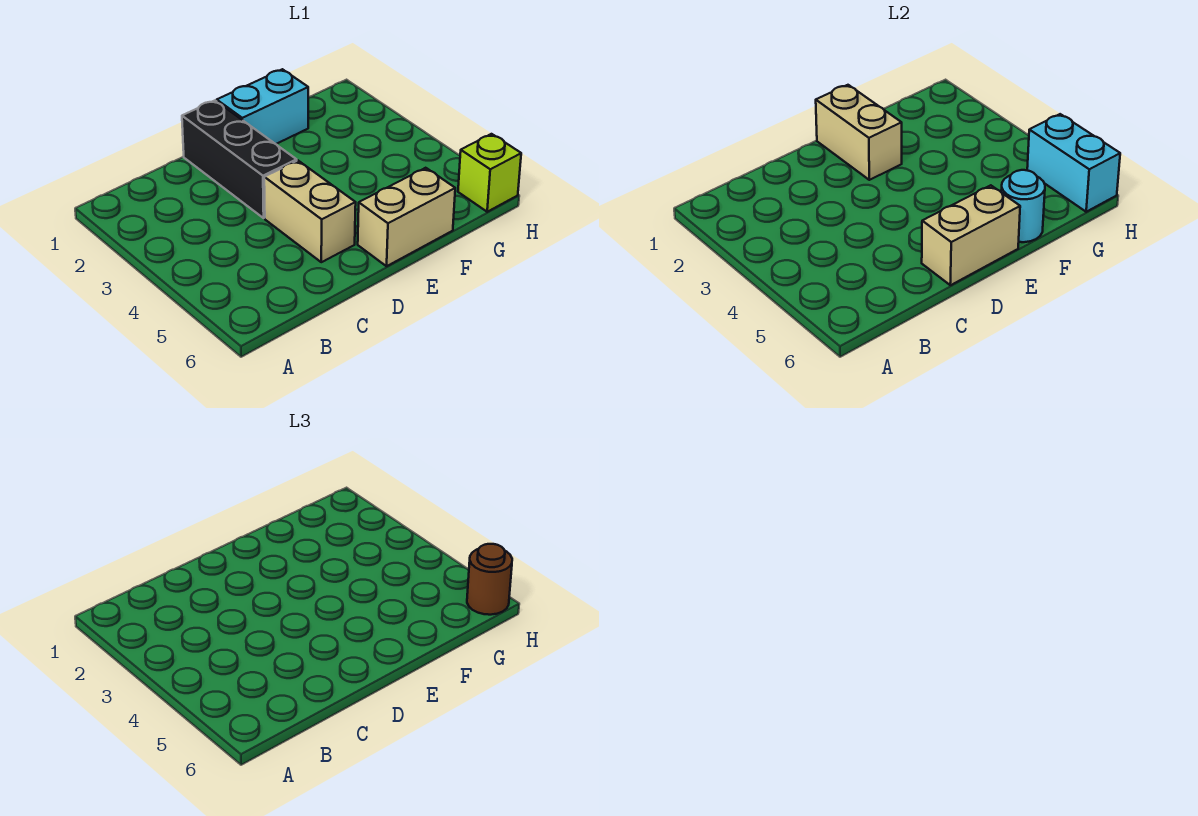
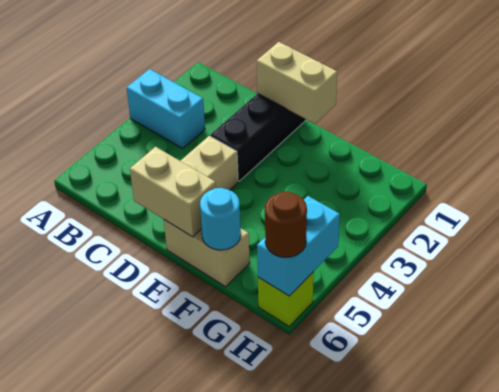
cyan 1x2 brick [217,69,308,144] -> cyan 1x2 brick moved to [127,69,205,149]
tan 1x2 brick [816,85,902,180] -> tan 1x2 brick turned to [257,42,337,124]

